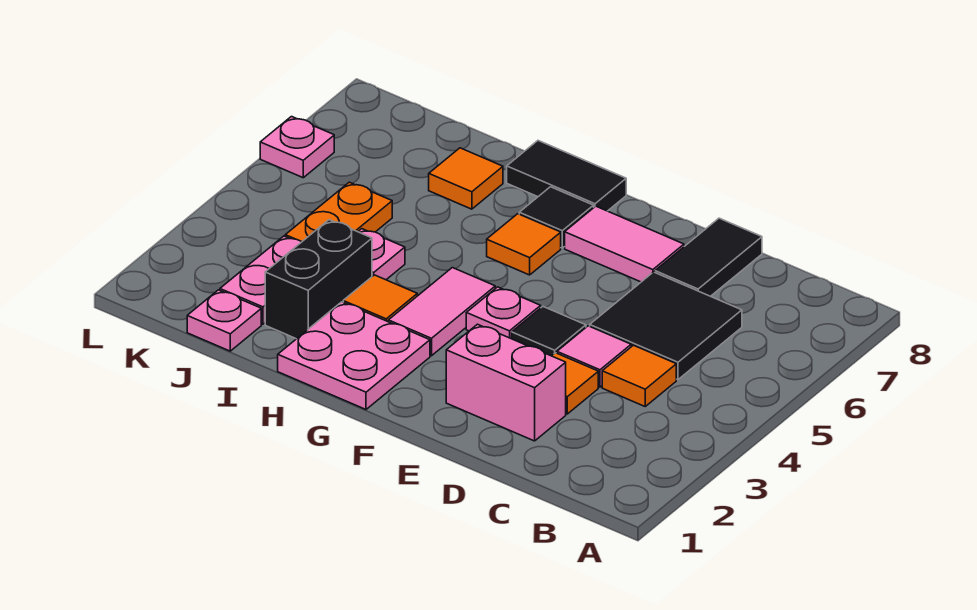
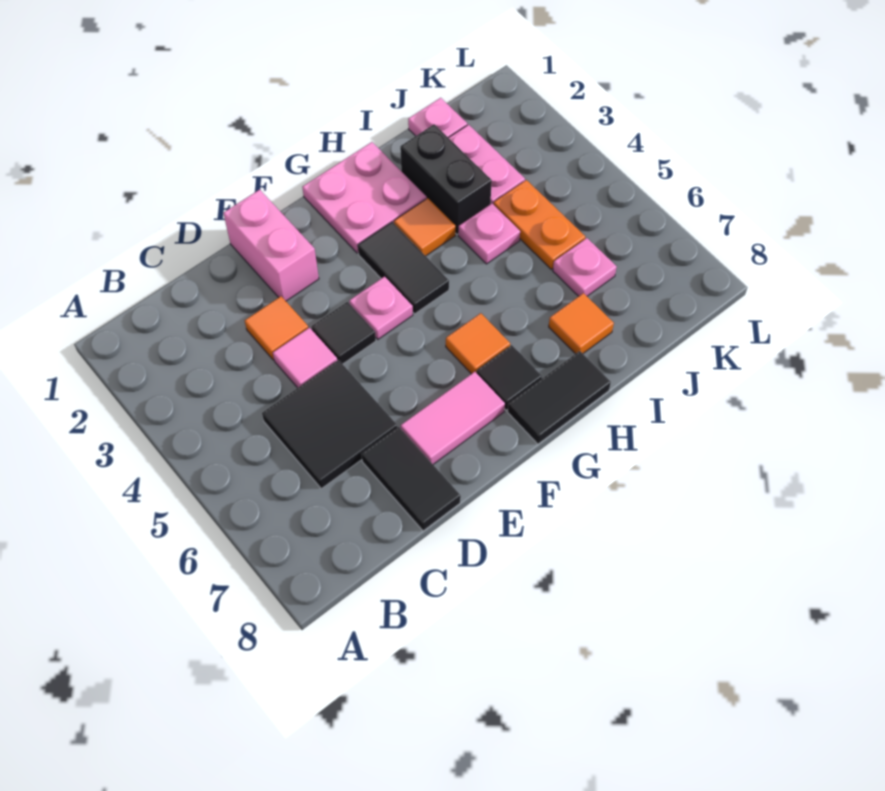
orange 1x1 tile [602,345,676,406] -> none
pink 1x2 brick [446,324,566,441] -> pink 1x2 brick turned to [223,190,319,301]
pink 1x2 tile [388,268,495,356] -> black 1x2 tile [358,222,449,314]
pink 1x1 plate [260,117,334,178] -> pink 1x1 plate moved to [553,238,617,296]

